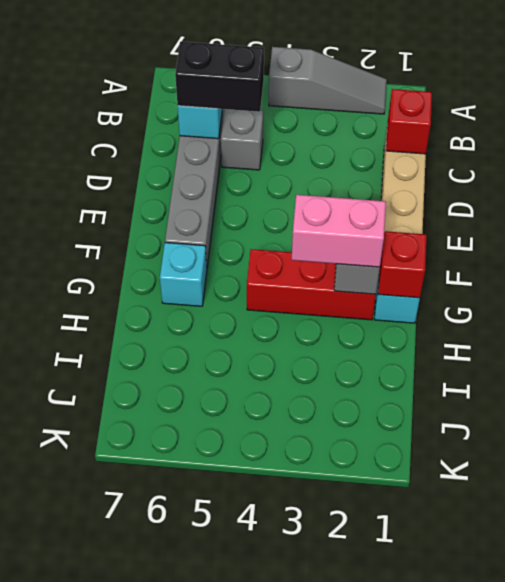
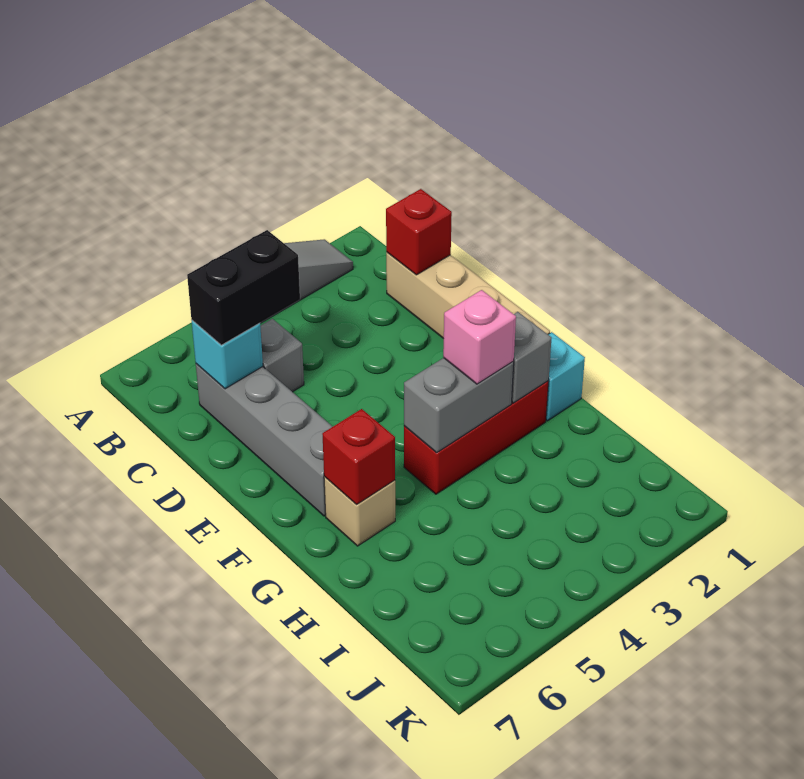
red 1x1 brick [378,231,427,298] -> red 1x1 brick moved to [322,409,395,505]
pink 1x2 brick [292,195,386,267] -> pink 1x1 brick [443,290,516,384]
none -> grey 1x2 brick [404,358,514,453]
cyan 1x1 brick [160,243,207,306] -> tan 1x1 brick [324,477,395,546]

